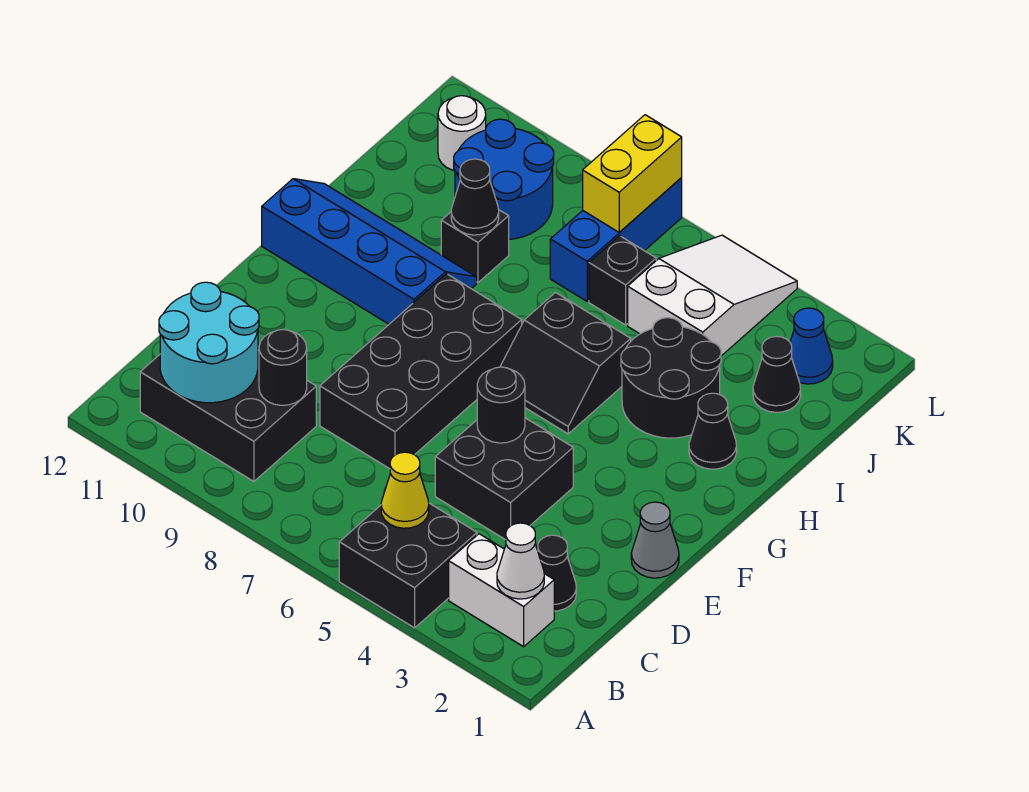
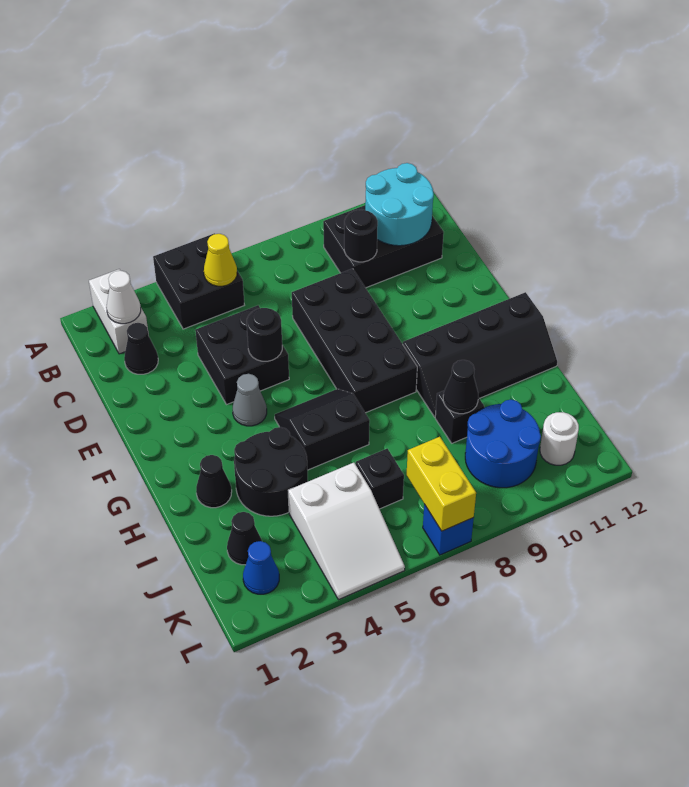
white 1x2 brick [449,534,554,647] -> white 1x2 brick turned to [89,269,149,354]
grey 1x1 cone [631,502,679,578] -> grey 1x1 cone moved to [233,374,267,426]
blue 2x4 slope [262,179,477,324] -> black 2x4 slope [403,292,557,417]
blue 1x3 brick [550,178,682,301] -> blue 1x1 brick [423,504,474,555]

